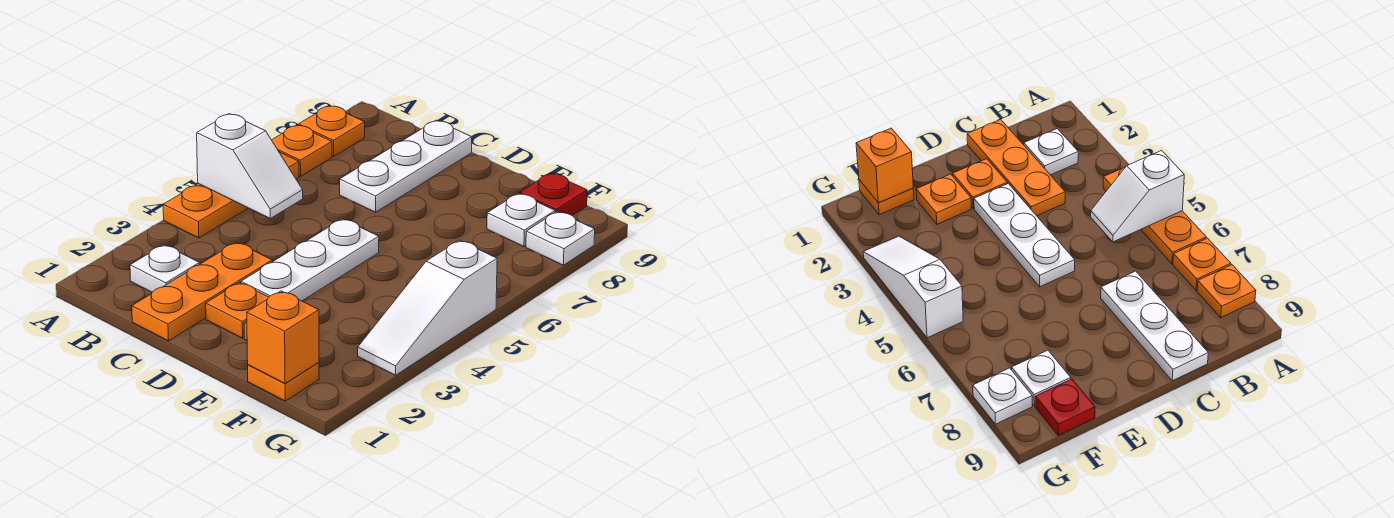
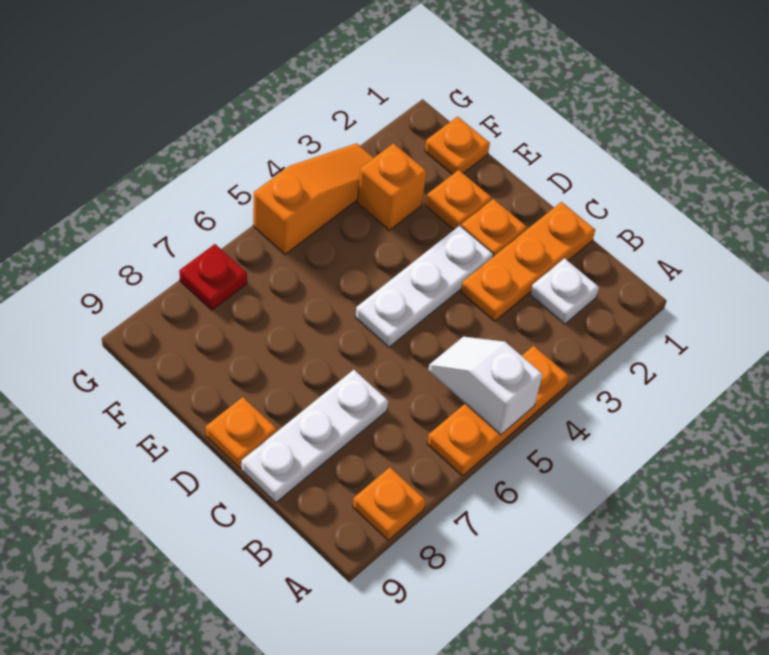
orange 1x1 plate [272,125,332,176] -> orange 1x1 plate moved to [206,397,277,468]
orange 1x1 brick [247,291,319,383] -> orange 1x1 brick moved to [357,143,427,230]
white 1x1 plate [487,193,555,247] -> none
red 1x1 plate [520,173,587,216] -> red 1x1 plate moved to [179,244,247,310]
white 1x3 slope [358,240,497,375] -> orange 1x3 slope [253,143,374,254]
white 1x1 plate [526,211,595,265] -> none

